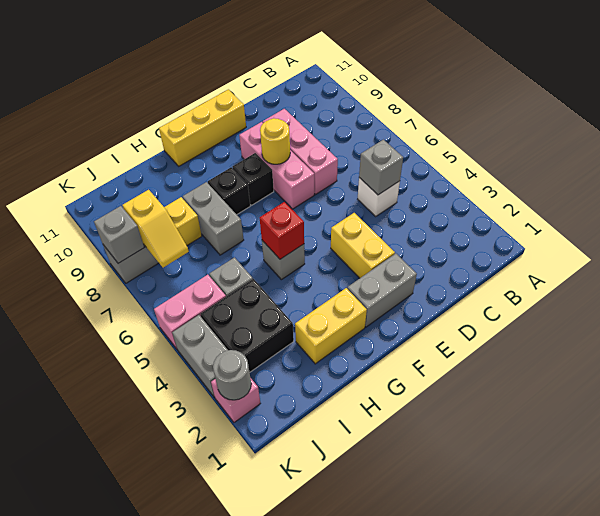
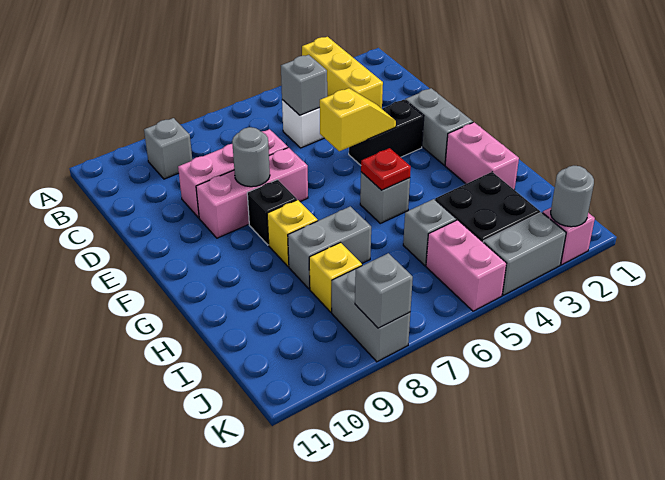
none -> grey 1x1 brick [144,118,192,179]
yellow 1x2 brick [331,213,395,278] -> black 1x2 brick [349,100,424,165]
yellow 1x1 round brick [260,118,290,164] -> grey 1x1 round brick [232,127,270,187]
yellow 1x3 brick [159,89,246,166] -> yellow 1x3 brick moved to [302,37,383,109]
yellow 1x2 brick [295,288,367,364] -> pink 1x2 brick [445,122,519,190]
red 1x1 brick [260,202,304,259] -> red 1x1 plate [361,148,411,190]
black 1x1 brick [208,167,250,215] -> yellow 1x1 brick [267,200,318,266]
yellow 1x2 slope [123,190,189,268] -> yellow 1x2 slope moved to [319,88,396,151]

